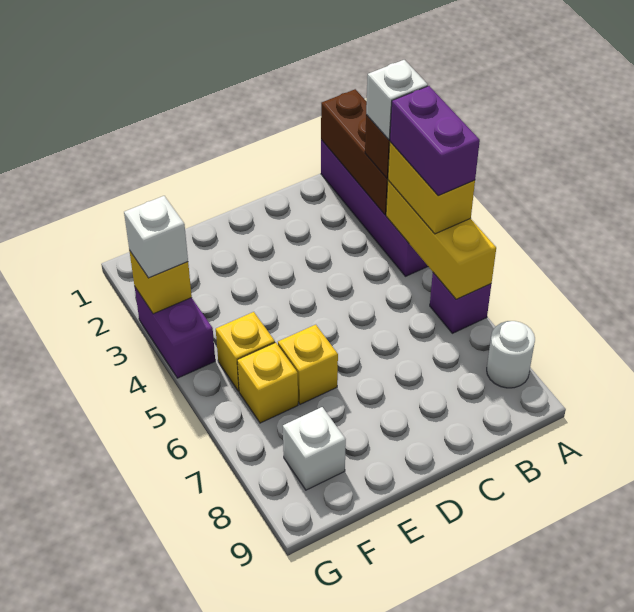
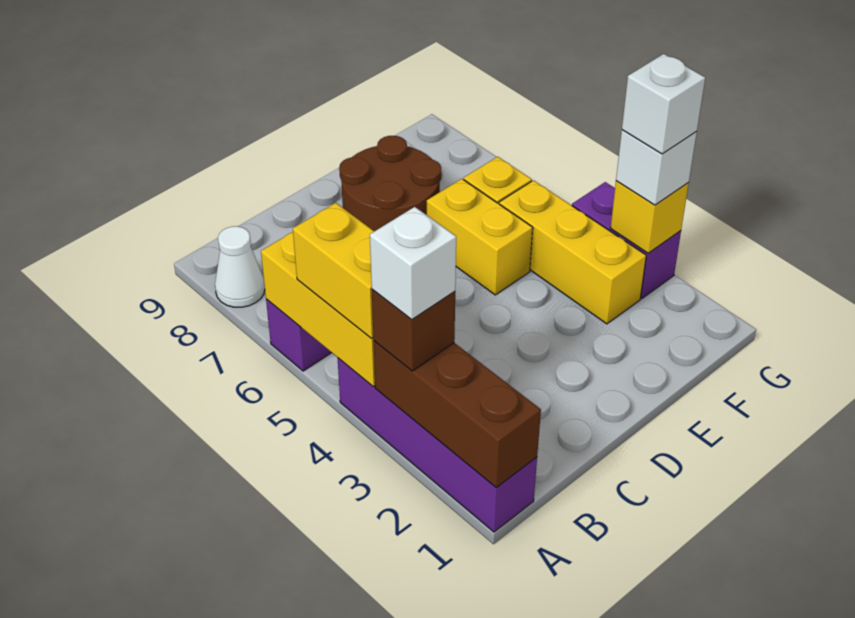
purple 1x2 brick [390,86,480,196] -> none
white 1x1 round brick [487,321,535,388] -> white 1x1 cone [215,226,265,307]
none -> brown 2x2 round brick [339,136,441,231]
yellow 1x1 brick [278,325,338,404] -> yellow 1x2 brick [427,179,533,295]
yellow 1x1 brick [216,312,275,391] -> yellow 1x3 brick [499,180,646,324]
white 1x1 brick [283,407,346,490] -> white 1x1 brick moved to [622,54,705,154]

